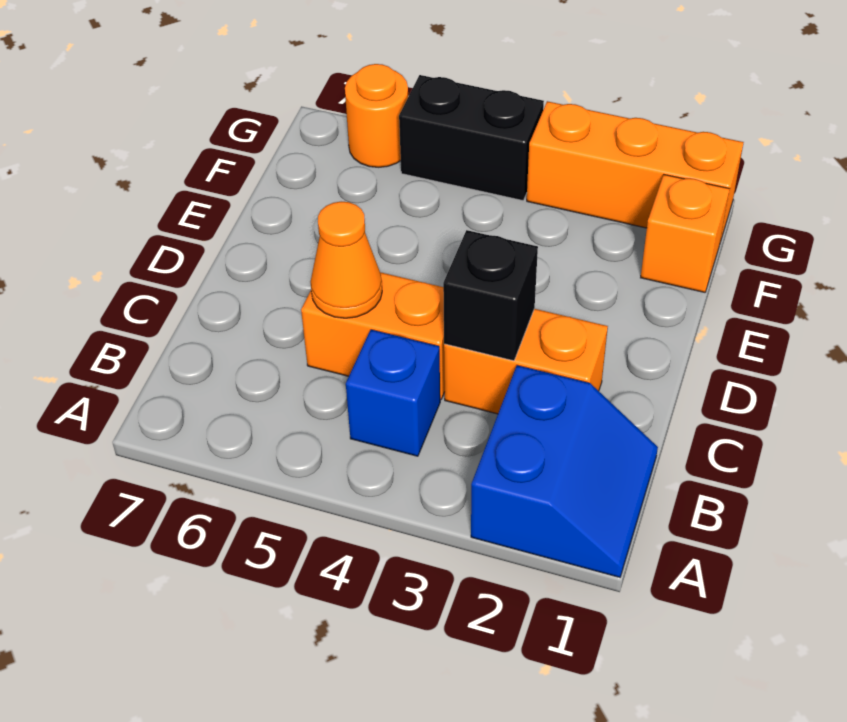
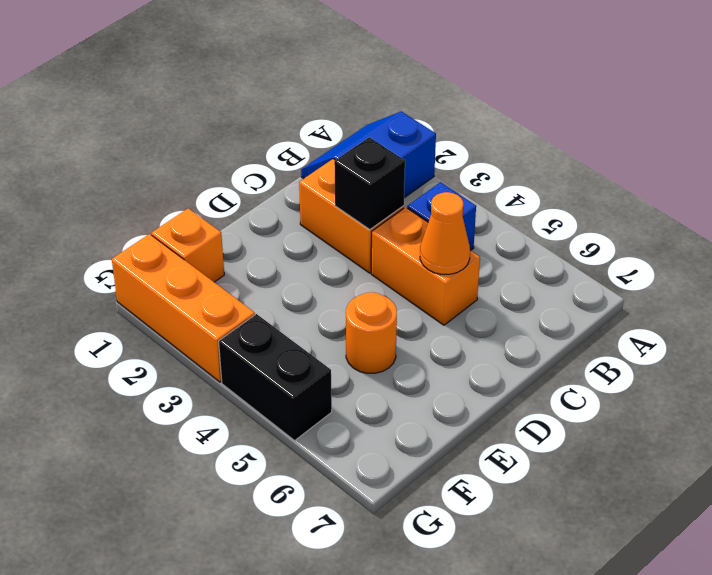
orange 1x1 round brick [345,64,408,167] -> orange 1x1 round brick moved to [346,292,397,373]

